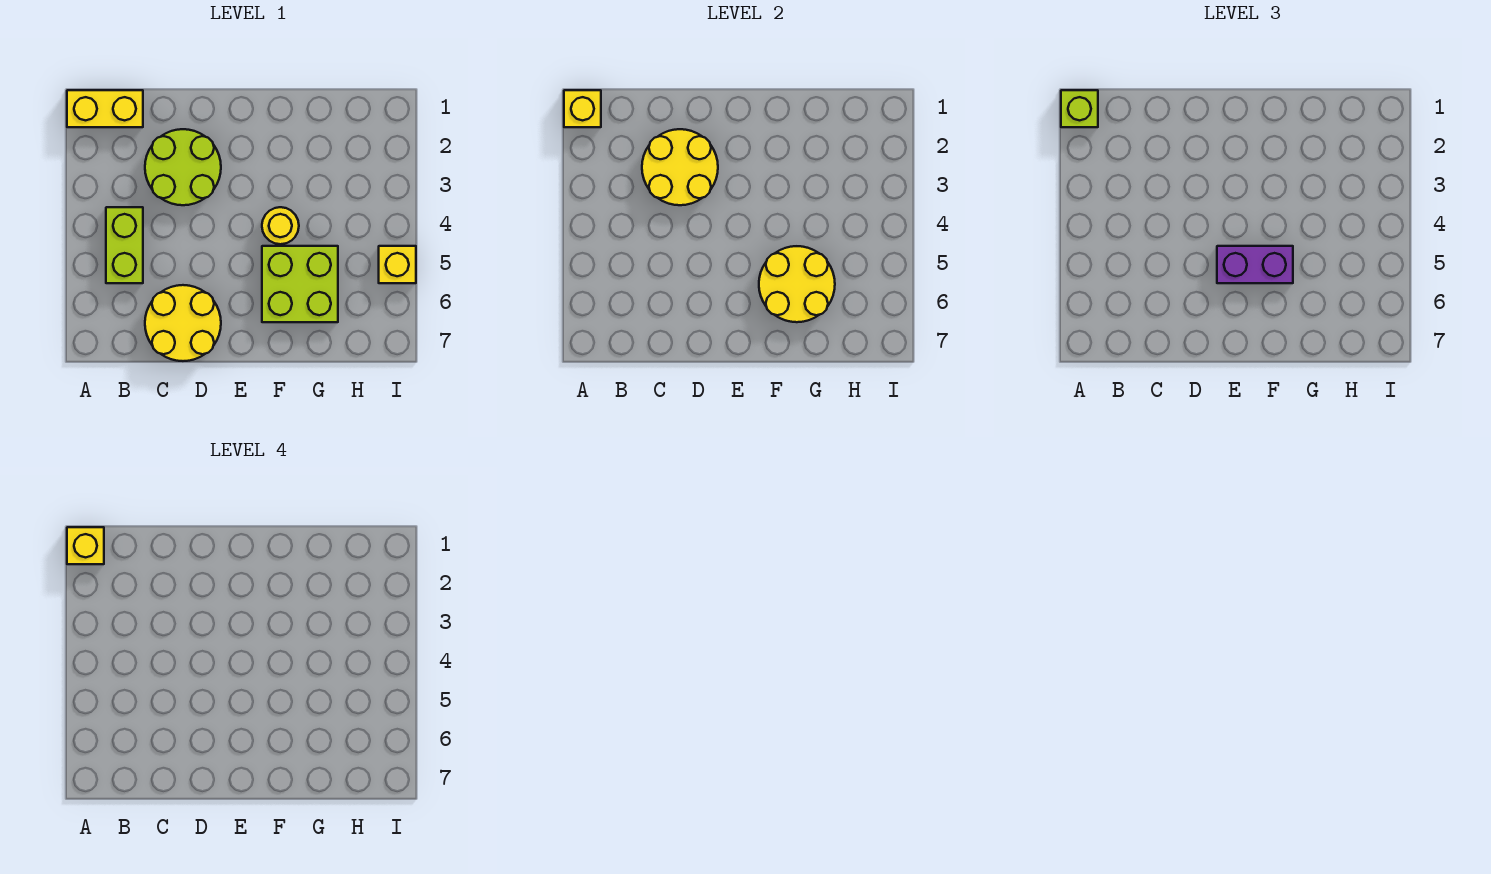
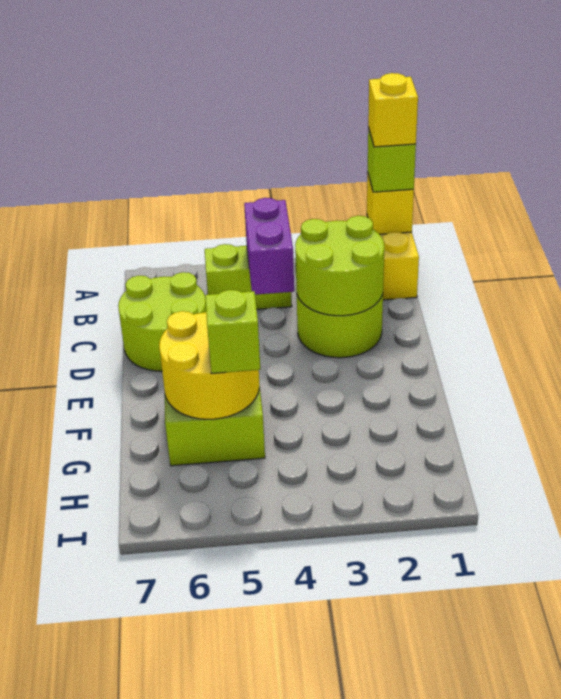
yellow 2x2 round brick [642,129,718,205] -> lime 2x2 round brick [295,216,384,316]
yellow 2x2 round brick [145,285,221,361] -> lime 2x2 round brick [118,272,206,371]
purple 1x2 brick [1217,246,1293,283] -> purple 1x2 brick moved to [244,198,294,295]
yellow 1x1 round brick [262,207,299,244] -> none
none -> lime 1x1 brick [205,290,260,373]
yellow 1x1 brick [379,246,416,283] -> none

